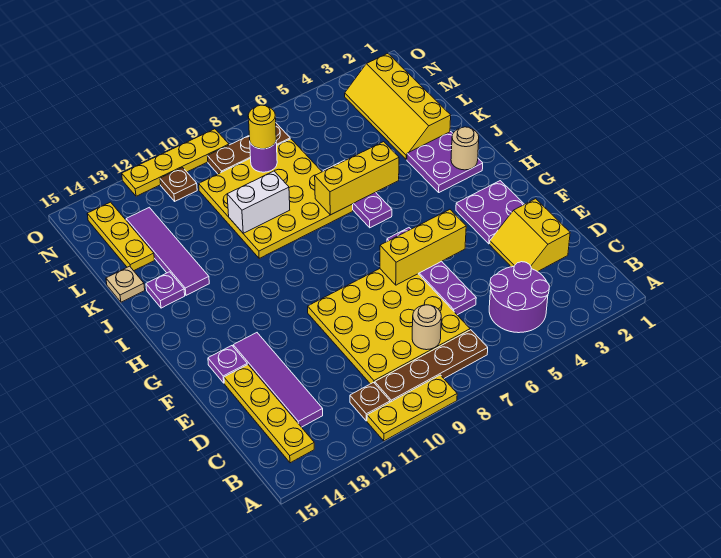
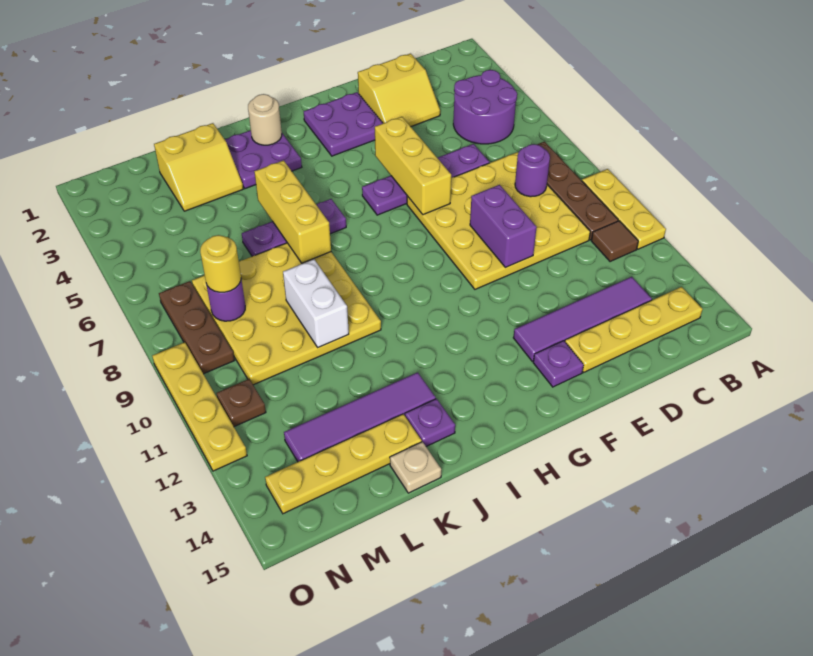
brown 1x1 plate [350,383,390,421] -> brown 1x1 tile [591,221,638,262]
tan 1x1 round brick [412,305,441,350] -> purple 1x1 round brick [515,144,550,197]
none -> purple 1x2 brick [470,185,537,268]
yellow 2x4 slope [345,54,451,160] -> yellow 2x2 slope [154,123,243,211]
yellow 1x3 plate [87,202,154,271] -> yellow 1x4 plate [265,414,422,514]

